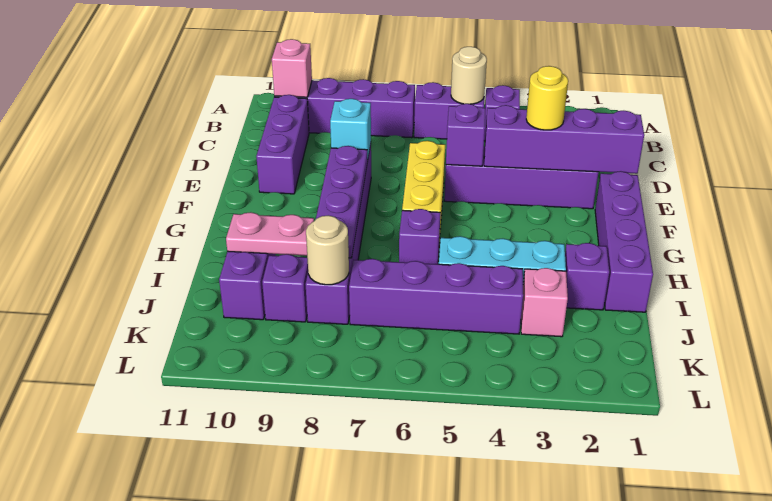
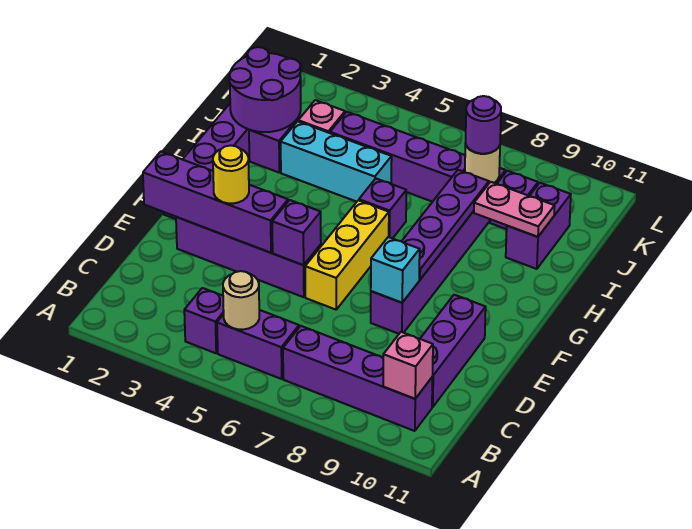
none -> purple 2x2 round brick [229,47,301,132]
none -> purple 1x1 round brick [465,96,501,154]

